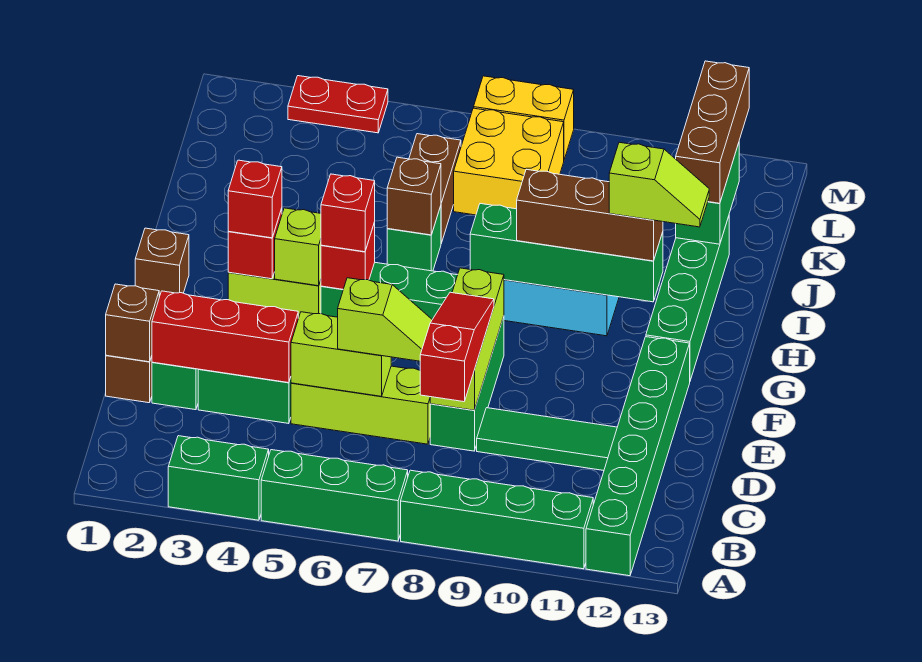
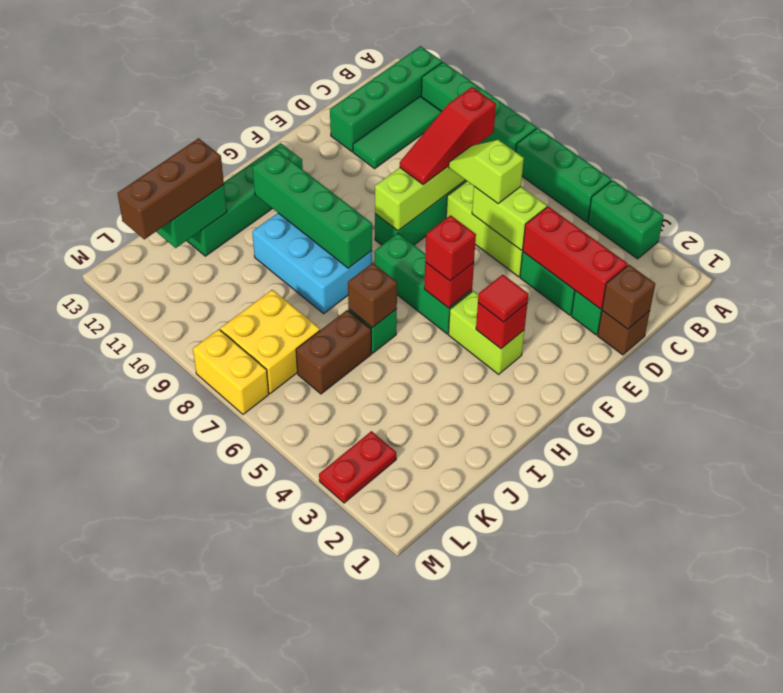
green 1x6 brick [586,337,690,576] -> green 1x4 brick [330,46,442,152]
green 1x3 tile [477,408,617,471] -> green 1x3 tile turned to [353,96,442,169]
brown 1x1 brick [135,228,189,297] -> none
red 1x1 brick [228,160,282,238] -> red 1x1 tile [478,274,528,322]
lime 1x1 brick [275,208,321,286] -> none
brown 1x3 brick [517,169,663,261] -> none
lime 1x2 slope [609,142,709,227] -> none
red 1x2 plate [288,76,388,133] -> red 1x2 plate turned to [319,431,396,503]

